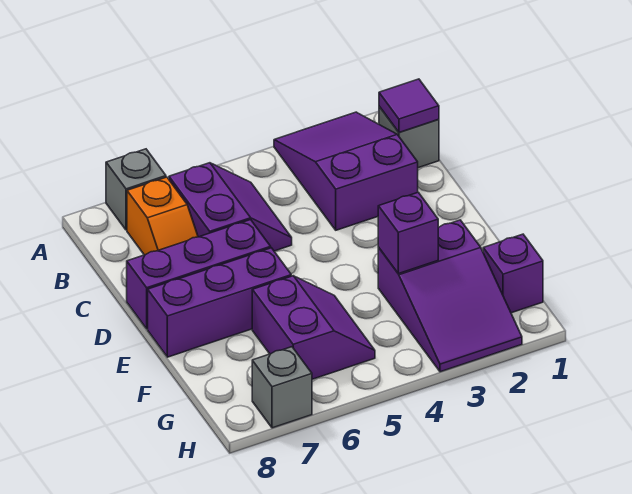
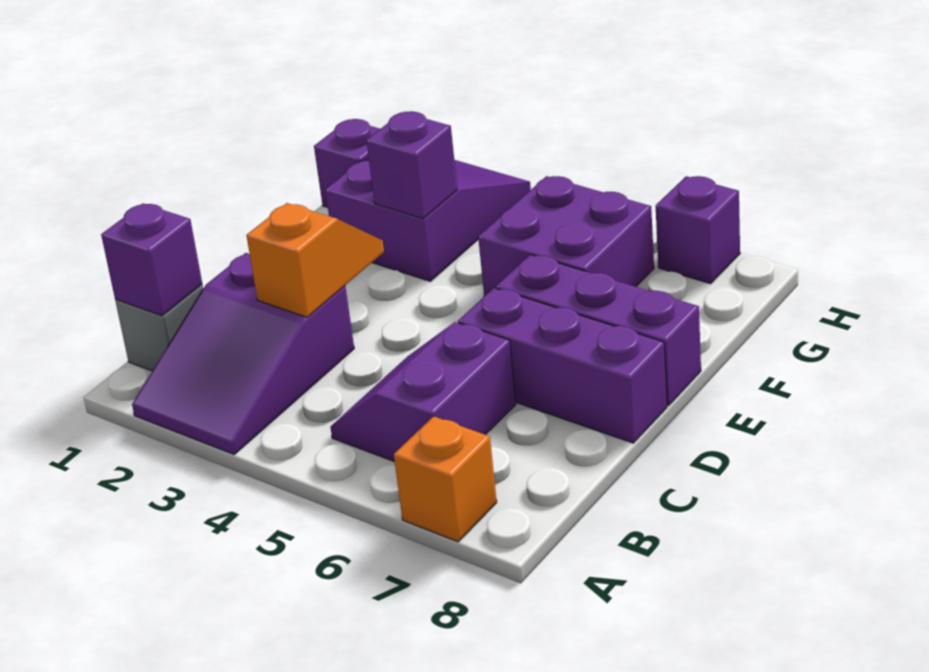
grey 1x1 brick [106,149,166,230] -> orange 1x1 brick [394,416,497,542]
purple 1x1 tile [379,79,439,132] -> purple 1x1 brick [101,204,202,316]
orange 1x2 slope [127,177,198,255] -> orange 1x2 slope moved to [246,203,384,317]
purple 2x2 slope [252,276,375,379] -> purple 2x2 brick [478,176,654,296]
grey 1x1 brick [252,347,312,428] -> purple 1x1 brick [656,176,740,284]

